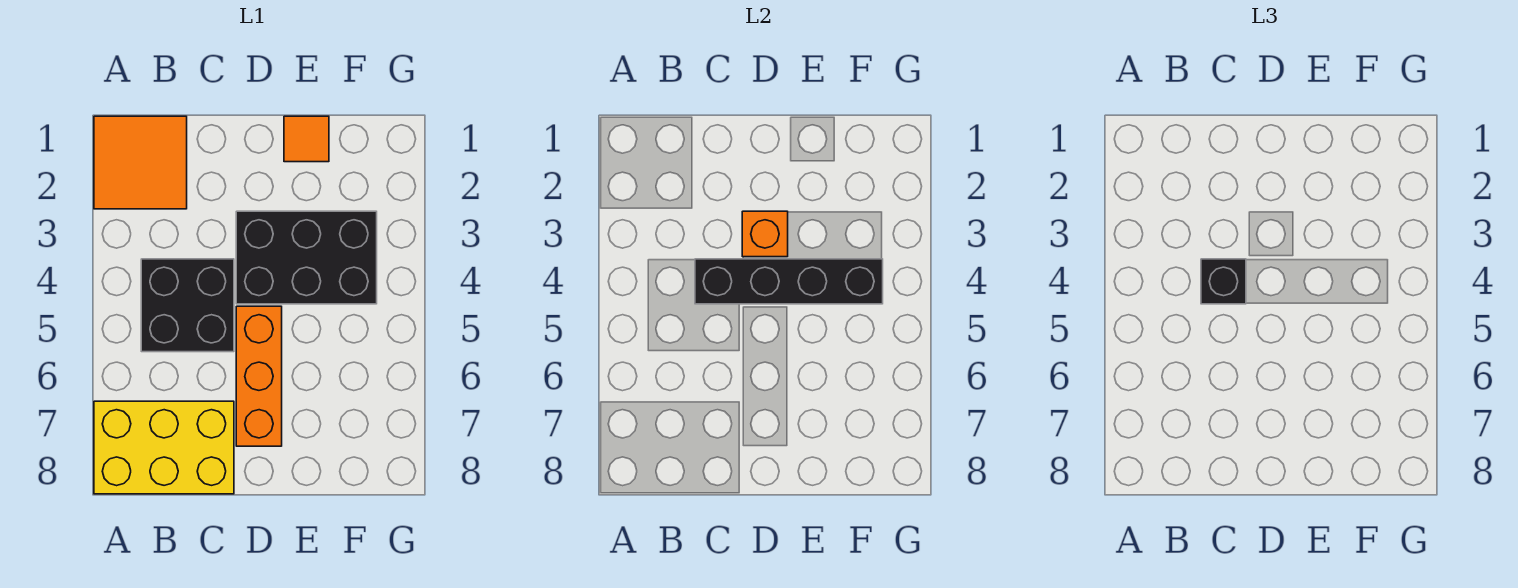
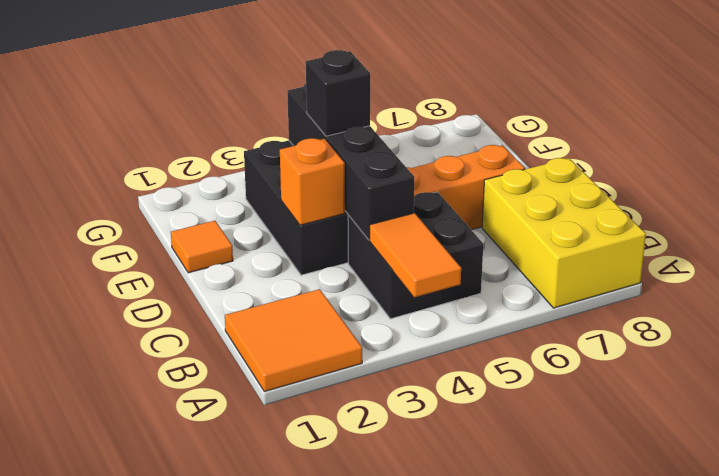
none -> orange 1x2 tile [370,213,461,297]
black 1x1 brick [1201,259,1246,304] -> black 1x1 brick moved to [306,50,370,136]

